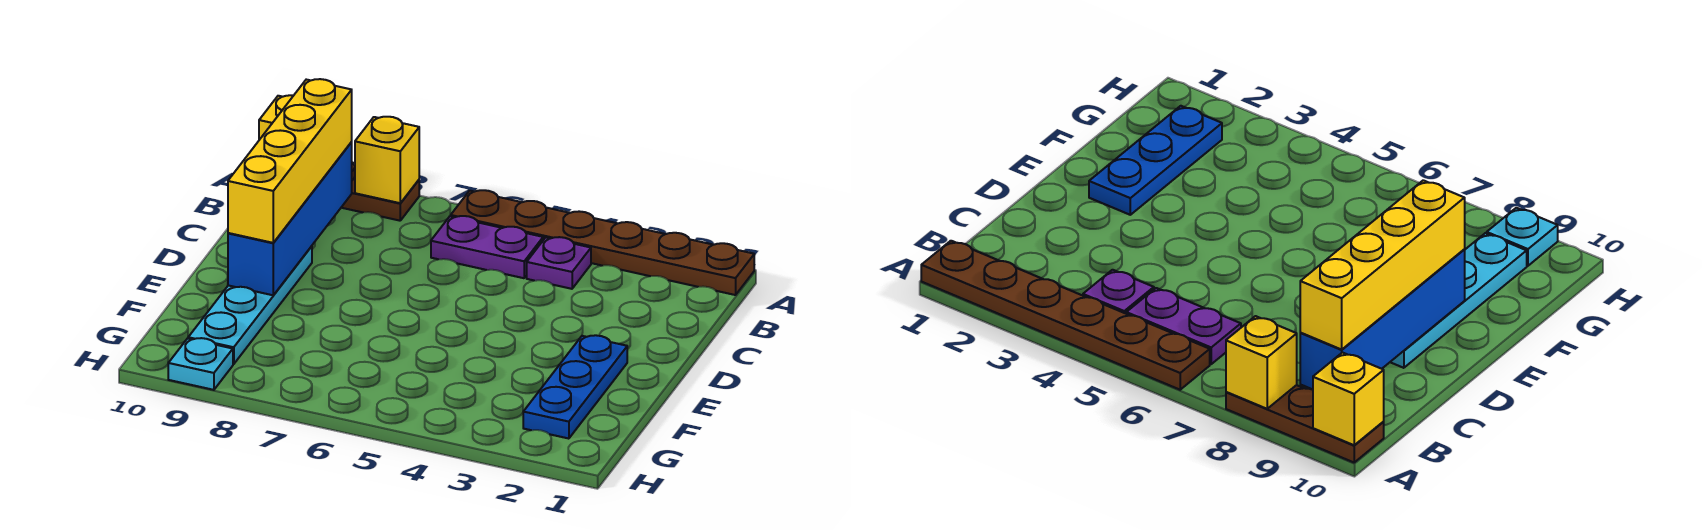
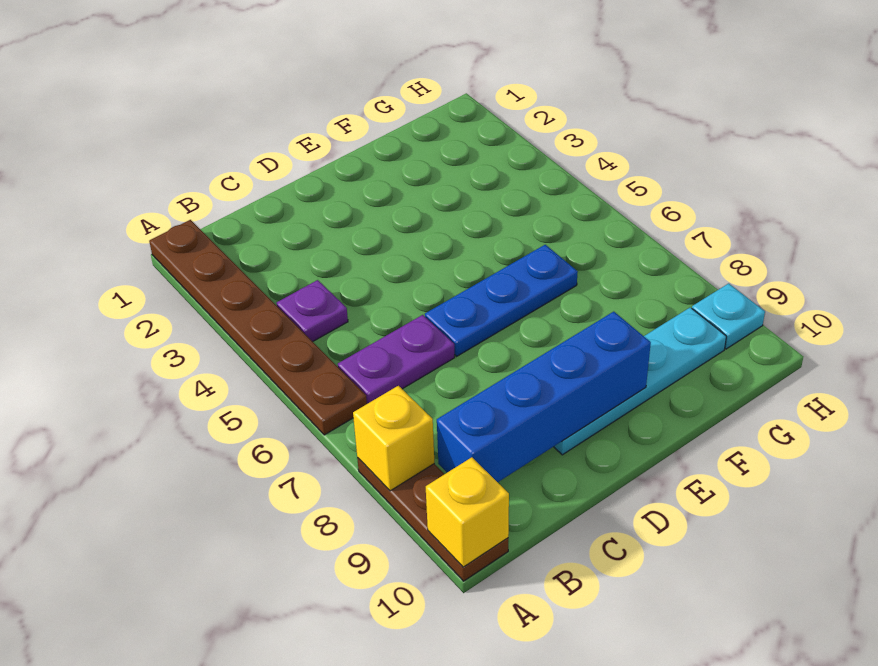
purple 1x2 plate [431,216,543,278] -> purple 1x2 plate turned to [338,315,455,404]
yellow 1x4 brick [228,79,352,243] -> none
blue 1x3 plate [523,335,627,439] -> blue 1x3 plate moved to [425,245,578,356]

